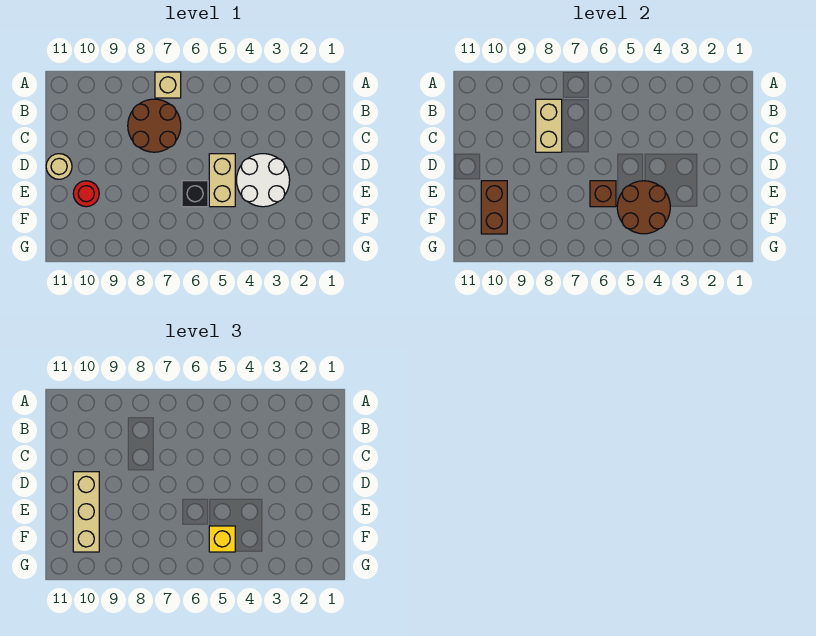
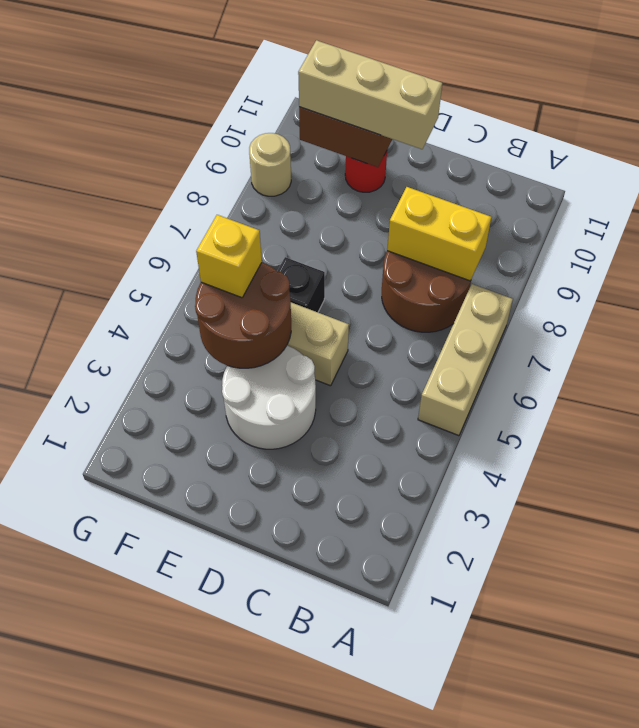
tan 1x1 brick [155,72,181,98] -> tan 1x3 brick [418,284,513,436]
tan 1x2 brick [536,99,562,152] -> yellow 1x2 brick [387,187,491,281]
tan 1x1 round brick [46,154,72,179] -> tan 1x1 round brick moved to [249,133,291,196]
brown 1x1 brick [590,181,616,207] -> none

